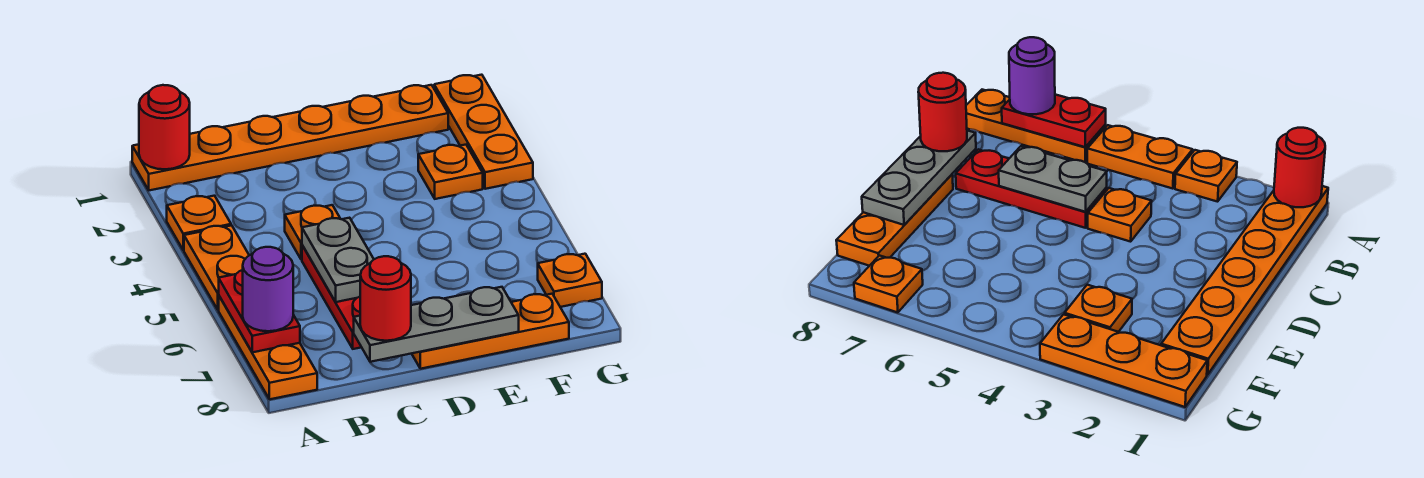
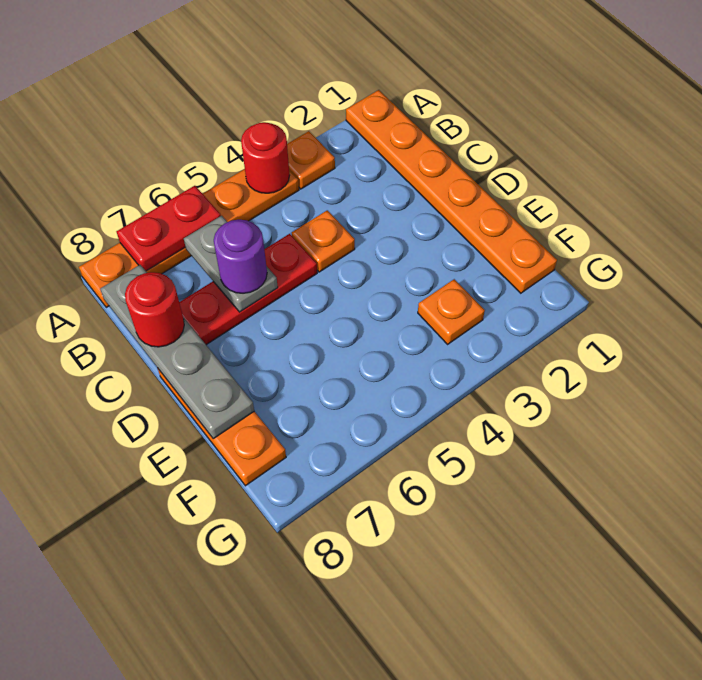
red 1x1 round brick [139,85,190,169] -> red 1x1 round brick moved to [241,122,290,193]
purple 1x1 round brick [243,247,293,331] -> purple 1x1 round brick moved to [214,220,267,293]
grey 1x2 plate [302,218,374,302] -> grey 1x2 plate turned to [184,216,278,312]
grey 1x3 plate [354,287,519,362] -> grey 1x4 plate [100,265,254,439]
orange 1x3 plate [434,75,533,189] -> none
orange 1x1 plate [538,254,602,307] -> none

